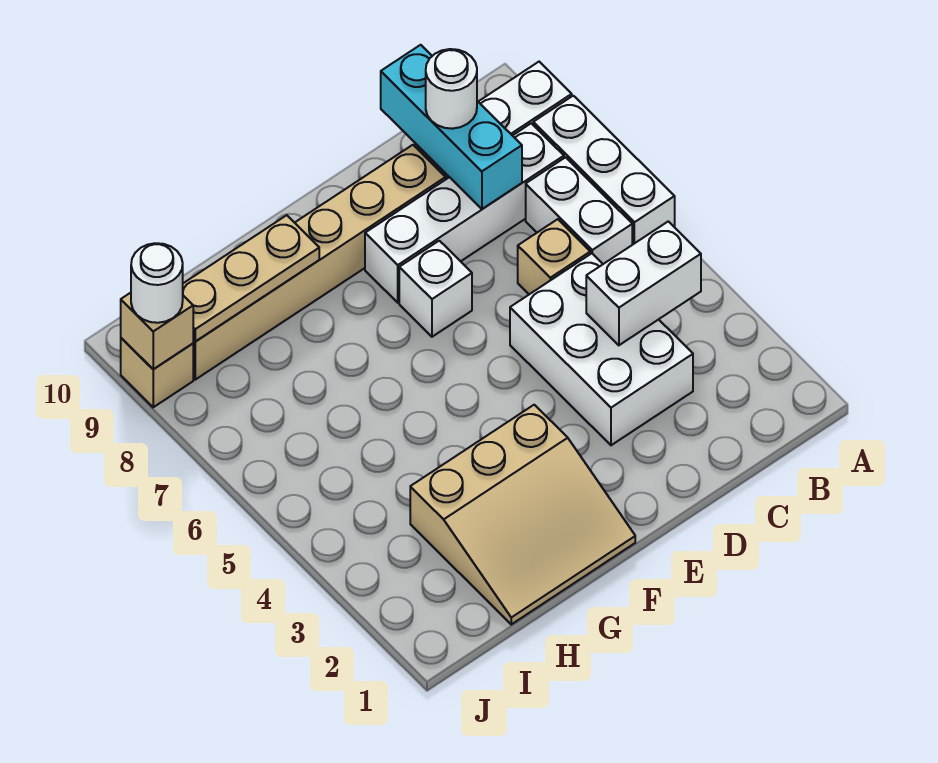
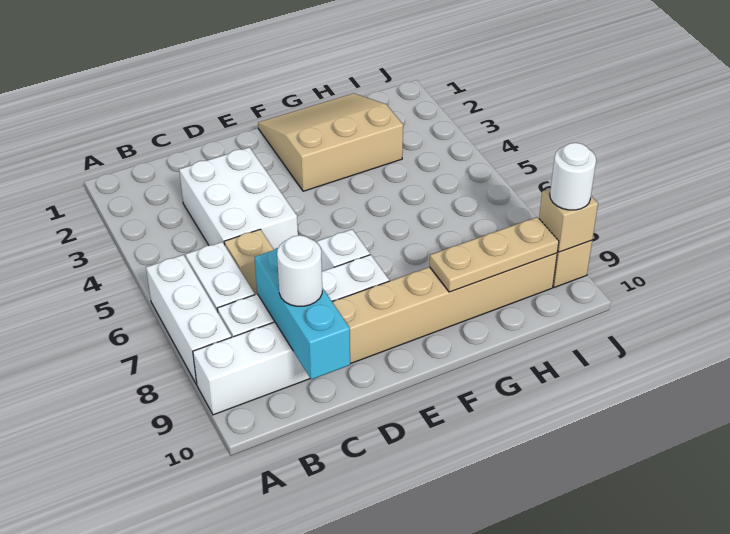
white 1x2 brick [586,221,701,345] -> none

